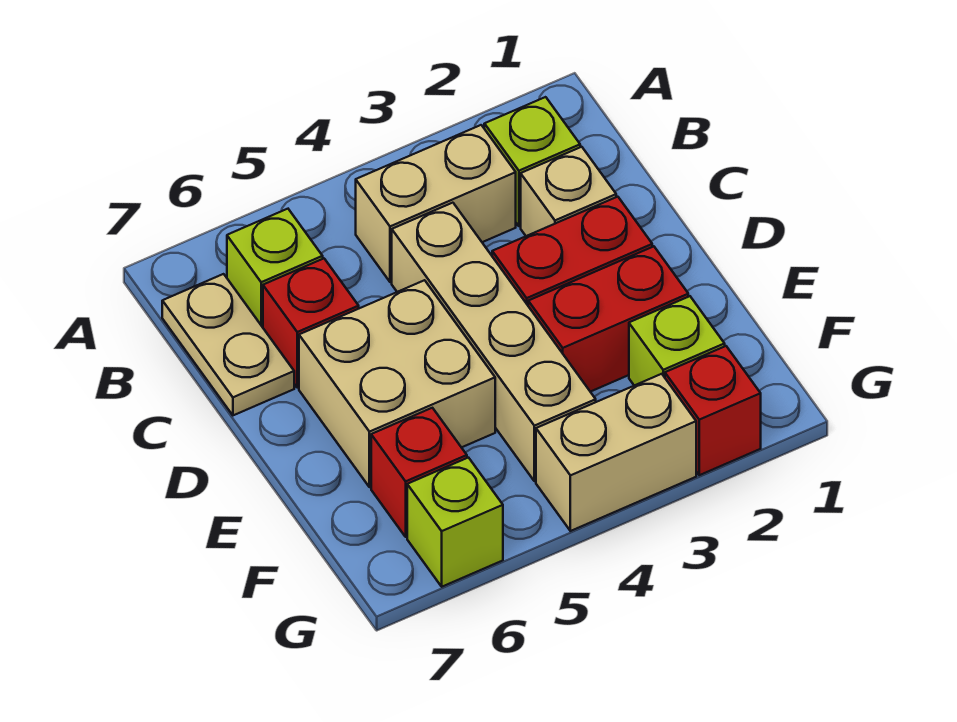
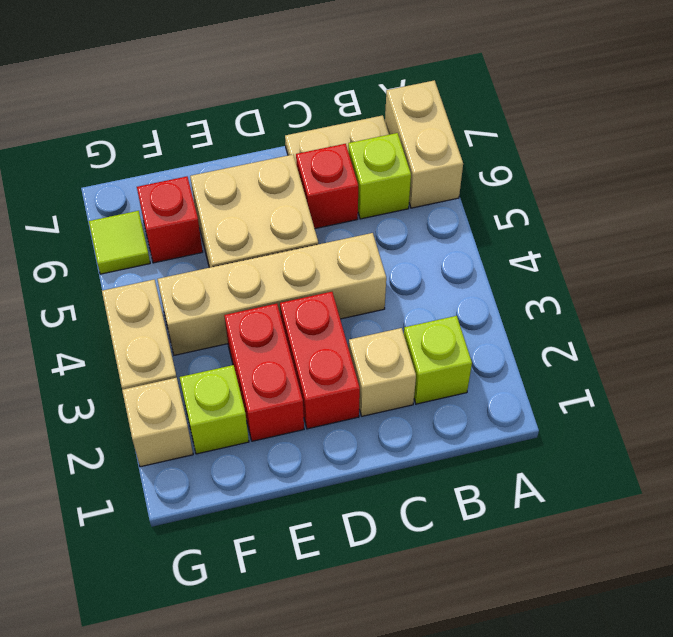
tan 1x2 brick [356,125,516,282] -> tan 1x2 brick moved to [385,80,463,208]
red 1x1 brick [665,346,761,475] -> tan 1x1 brick [122,378,193,467]
lime 1x1 brick [407,458,503,587] -> lime 1x1 tile [89,211,150,274]

